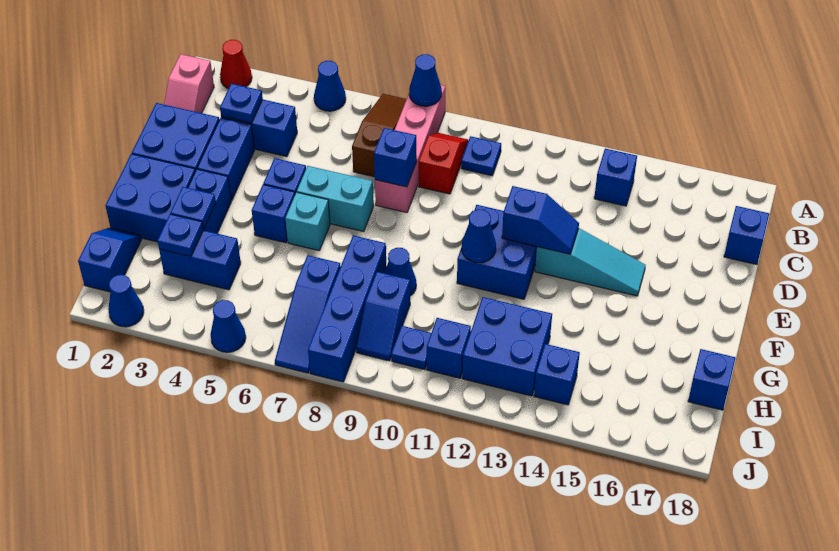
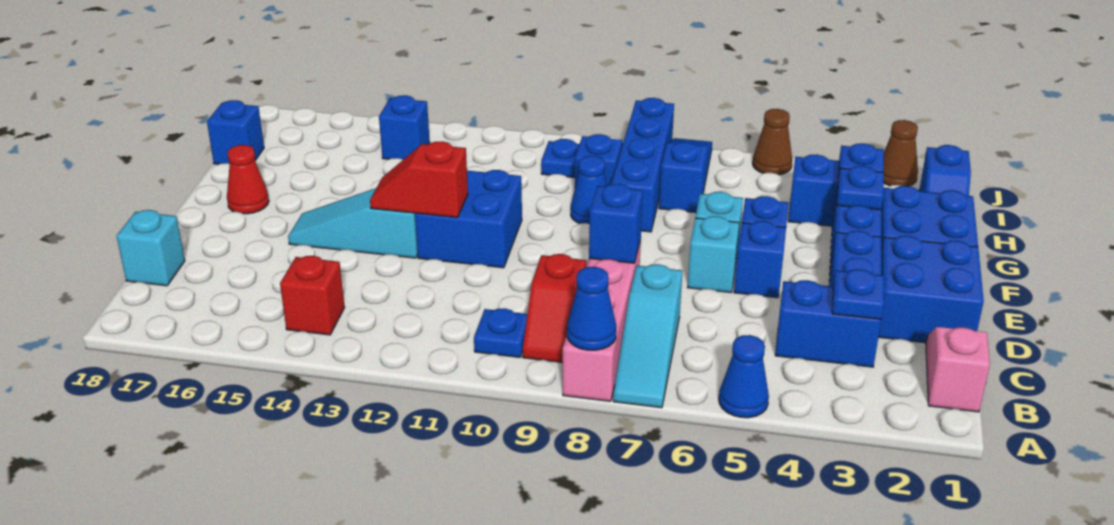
red 1x1 cone [220,40,252,89] -> red 1x1 cone moved to [227,145,269,214]
brown 1x3 slope [352,94,407,177] -> cyan 1x3 slope [613,264,682,408]
blue 1x1 brick [594,149,637,206] -> red 1x1 brick [280,256,345,335]
blue 1x1 brick [724,206,769,265] -> cyan 1x1 brick [117,210,185,286]
cyan 1x2 brick [297,166,374,232] -> cyan 1x1 brick [688,216,739,293]
blue 1x2 slope [502,186,579,254] -> red 1x2 slope [370,142,468,217]
blue 1x1 cone [462,209,496,263] -> none
blue 2x2 brick [462,297,552,396] -> none
blue 1x1 brick [427,318,471,378] -> none
blue 1x1 cone [108,275,144,327] -> brown 1x1 cone [884,120,918,186]
blue 1x1 cone [210,300,246,352] -> brown 1x1 cone [753,109,792,175]

